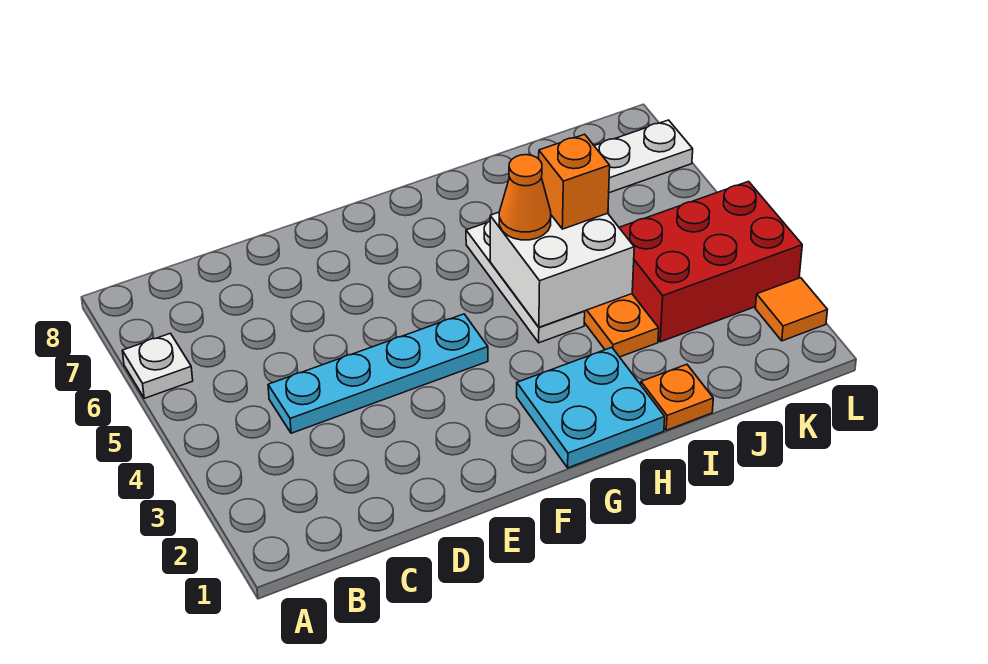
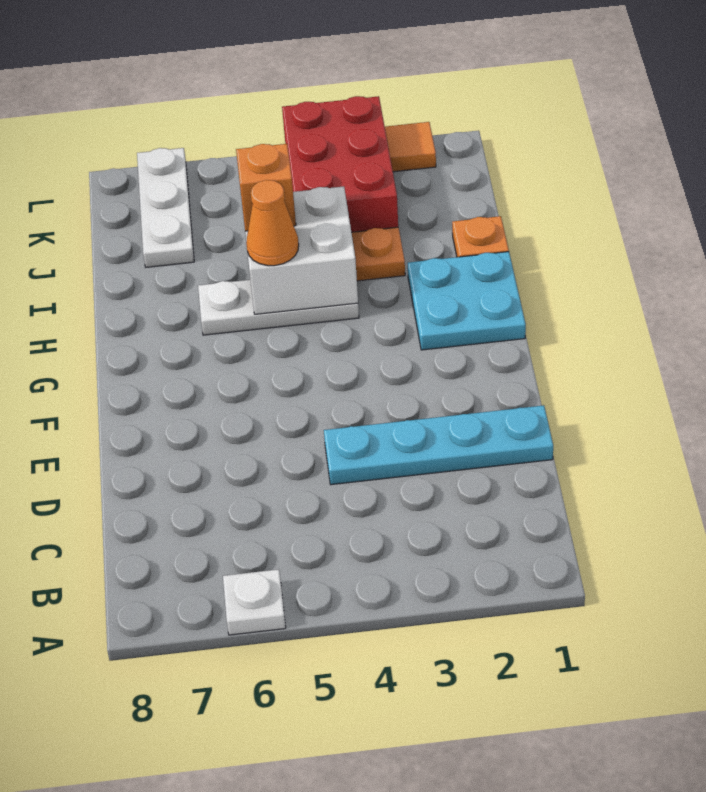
cyan 1x4 plate [268,314,488,433] -> cyan 1x4 plate turned to [324,405,553,485]

